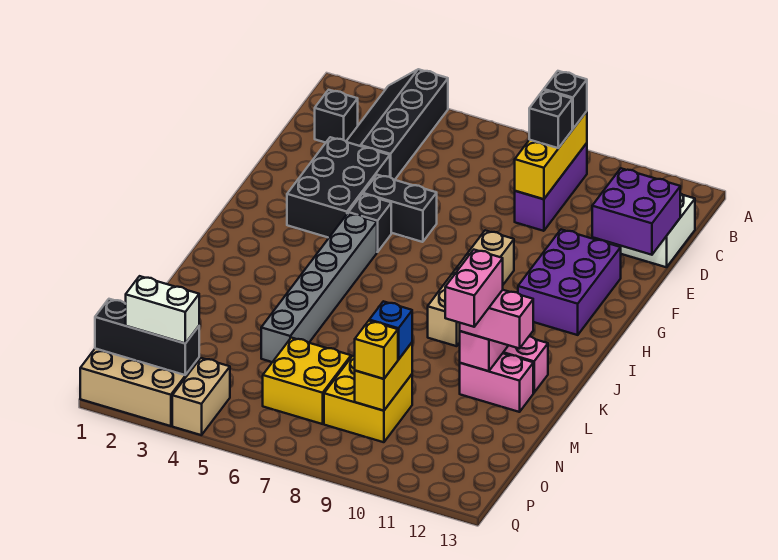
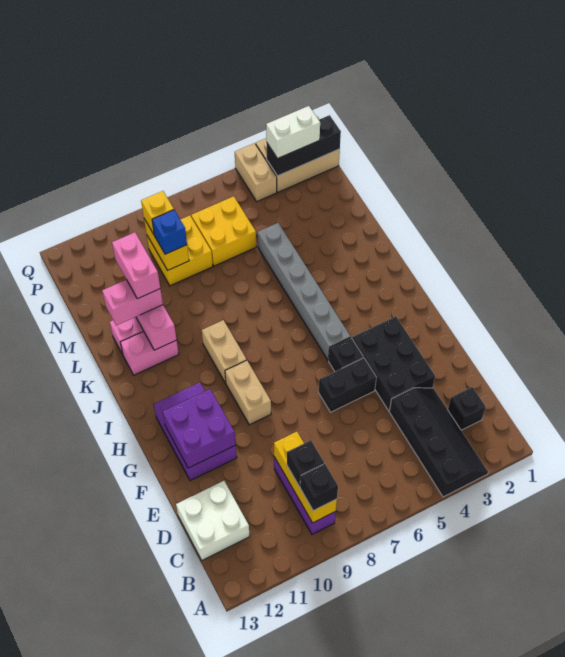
purple 2x2 brick [592,168,680,255] -> purple 2x2 brick moved to [163,389,236,468]

